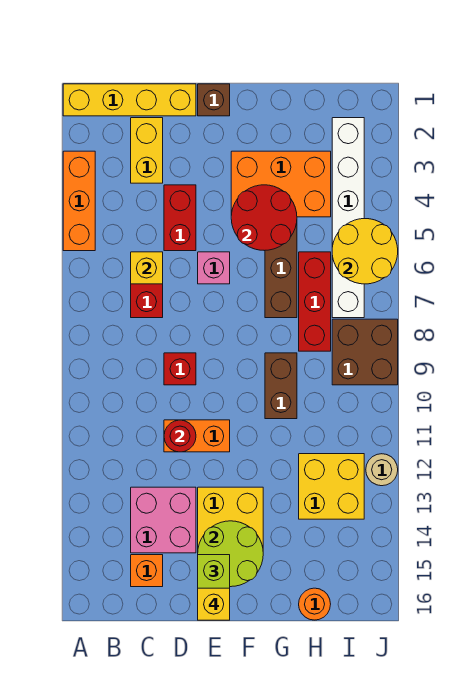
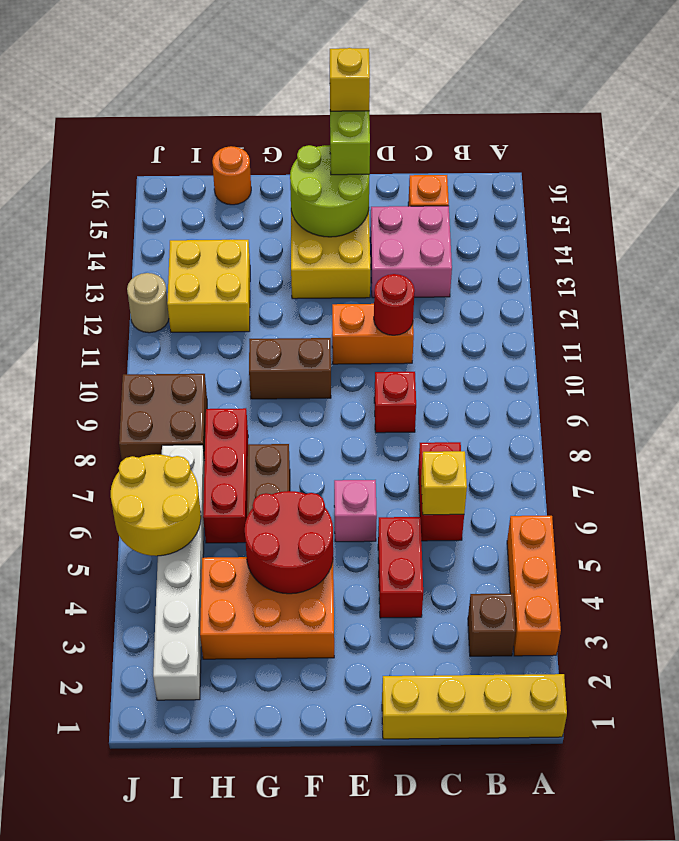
yellow 1x2 brick [131,118,163,183] -> none
brown 1x1 brick [198,84,230,116] -> brown 1x1 brick moved to [468,593,516,656]
brown 1x2 brick [265,353,297,419] -> brown 1x2 brick turned to [249,338,331,399]

